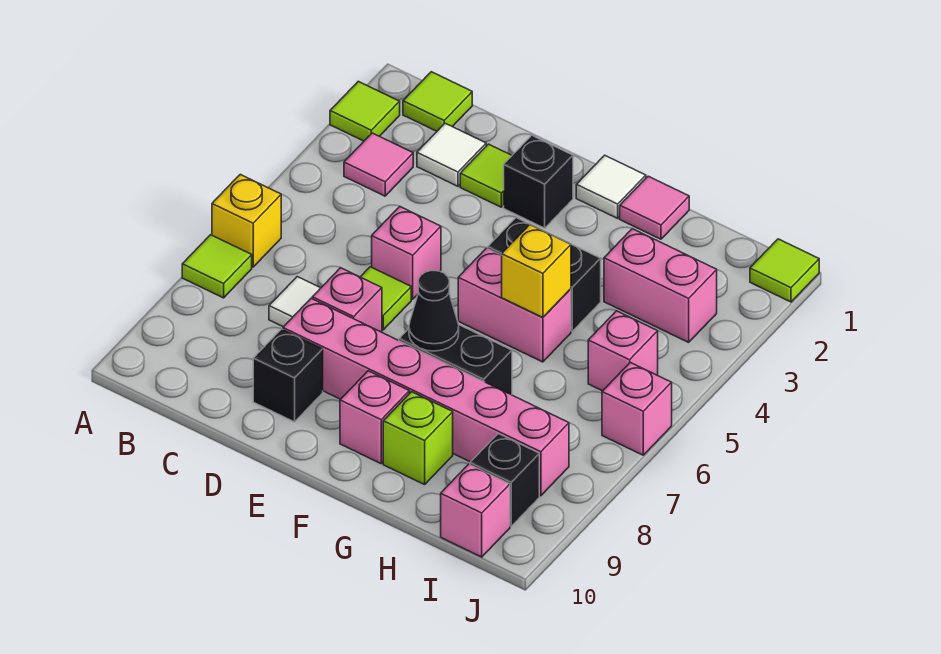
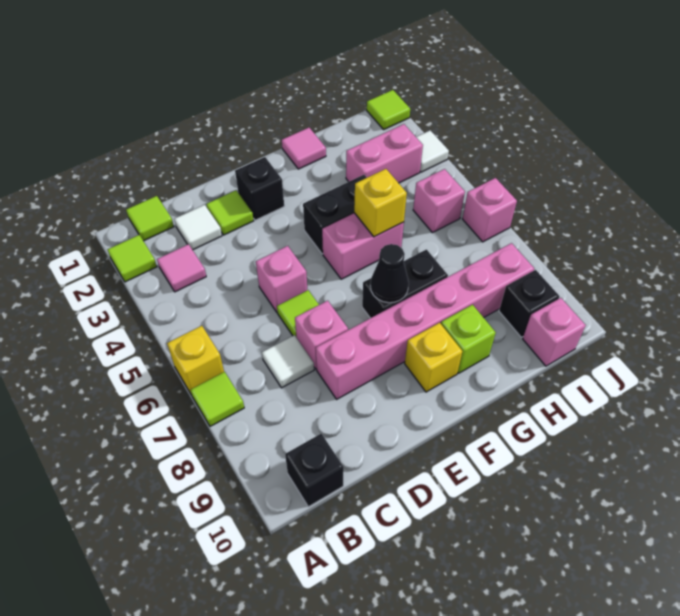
black 1x1 brick [253,329,323,422] -> black 1x1 brick moved to [285,434,344,507]
white 1x1 tile [576,155,646,218] -> white 1x1 tile moved to [416,130,449,172]
pink 1x1 brick [340,371,409,464] -> yellow 1x1 brick [405,323,462,392]

